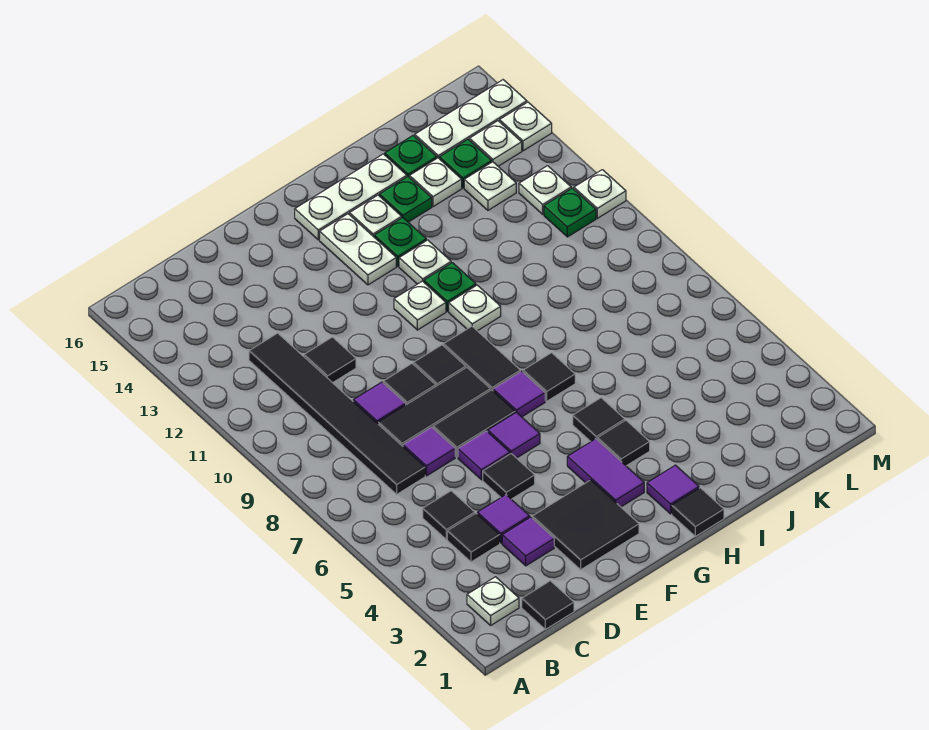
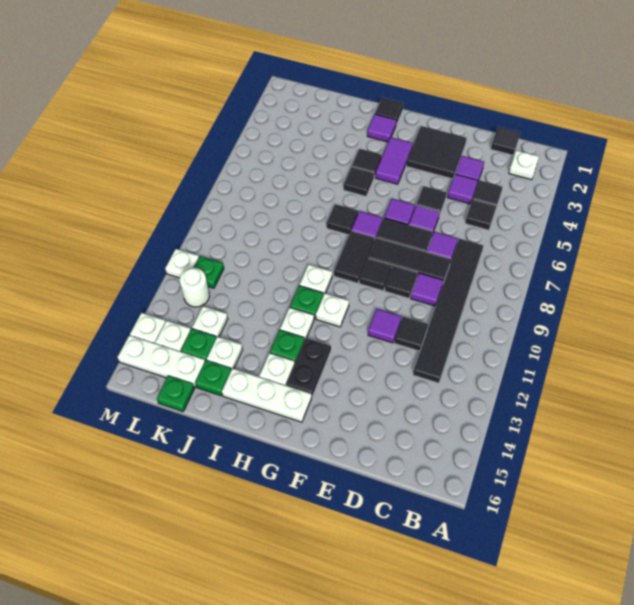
none -> purple 1x1 tile [368,309,401,343]
white 1x2 plate [320,214,396,285] -> black 1x2 plate [286,338,331,397]
green 1x1 plate [380,177,432,222] -> green 1x1 plate moved to [157,375,195,412]
white 1x1 plate [519,166,571,214] -> white 1x1 round brick [180,268,210,307]

